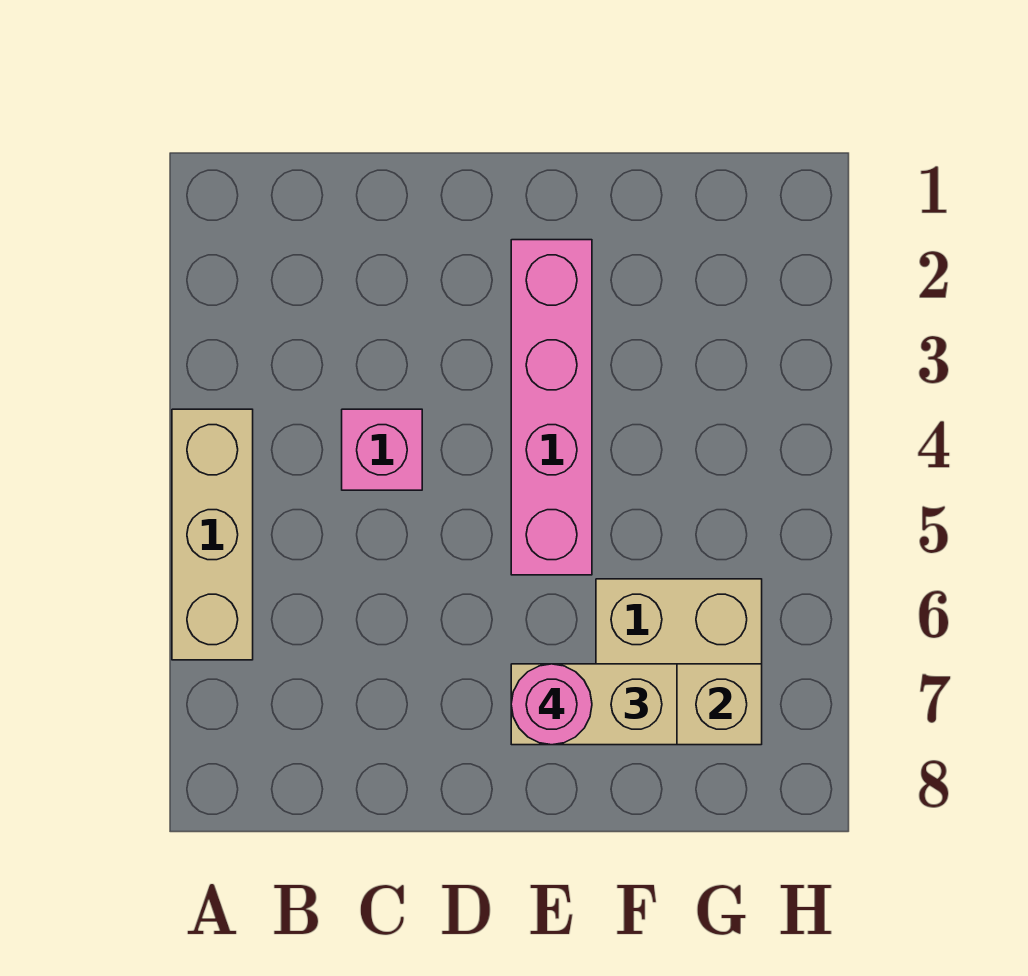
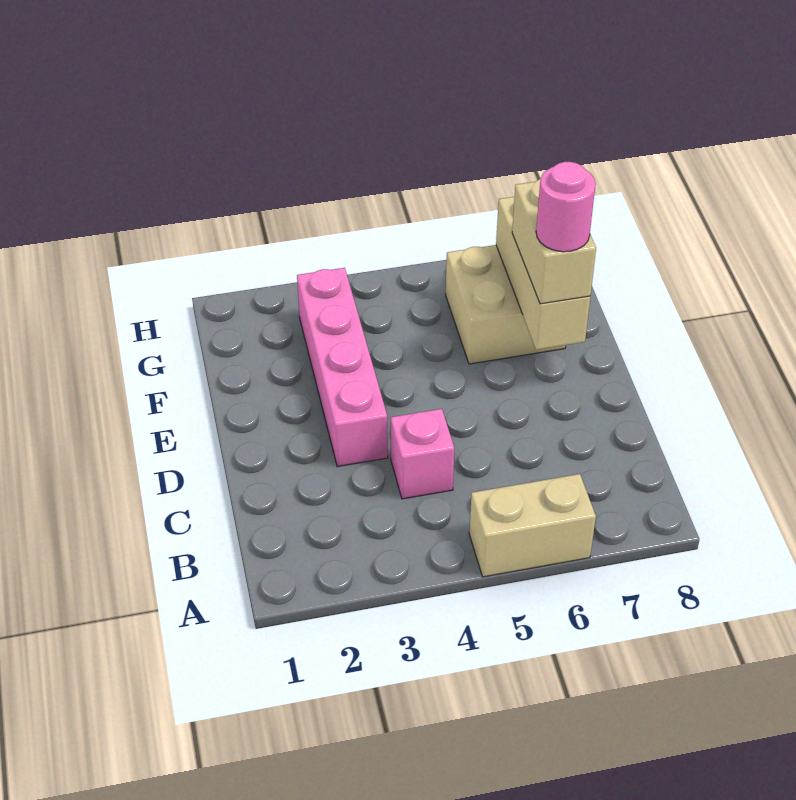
tan 1x3 brick [172,409,253,660] -> tan 1x2 brick [469,474,596,577]
pink 1x4 brick [511,240,592,575] -> pink 1x4 brick turned to [297,268,388,467]

